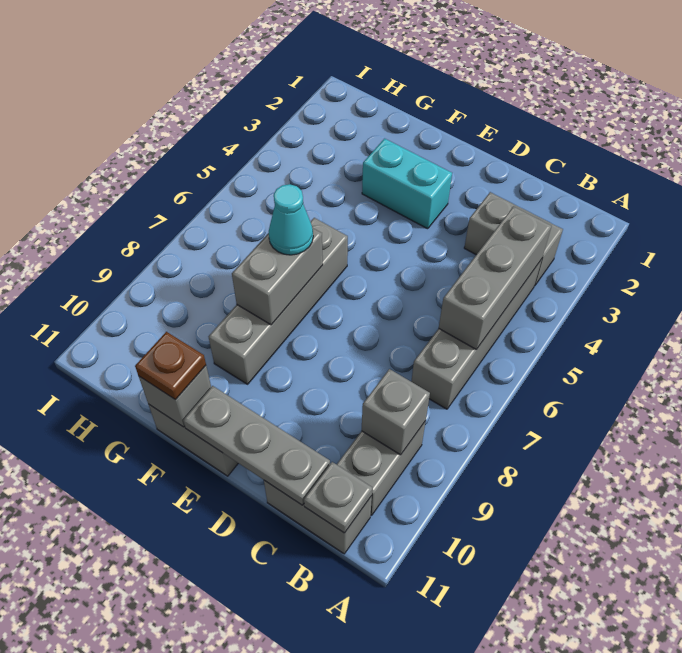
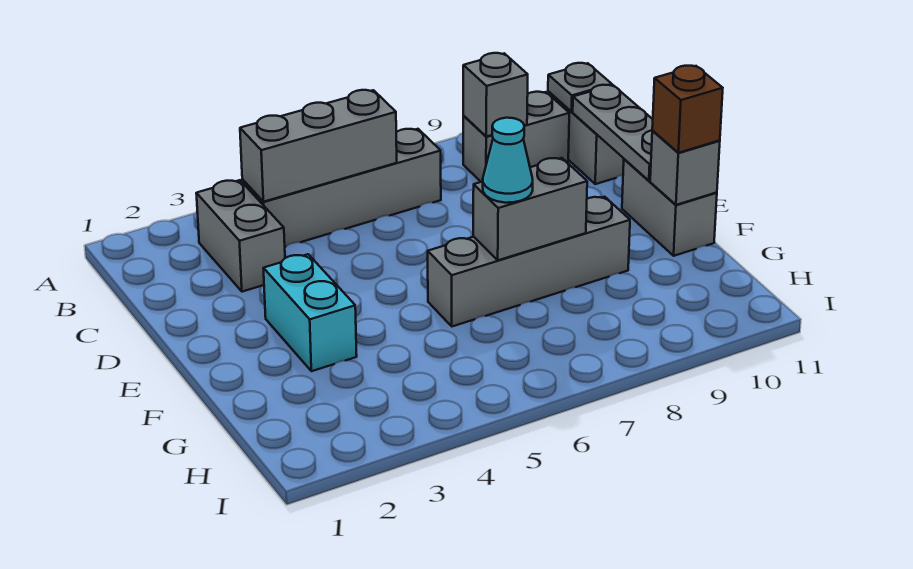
brown 1x1 plate [135,332,206,400] -> brown 1x1 brick [652,66,723,153]

